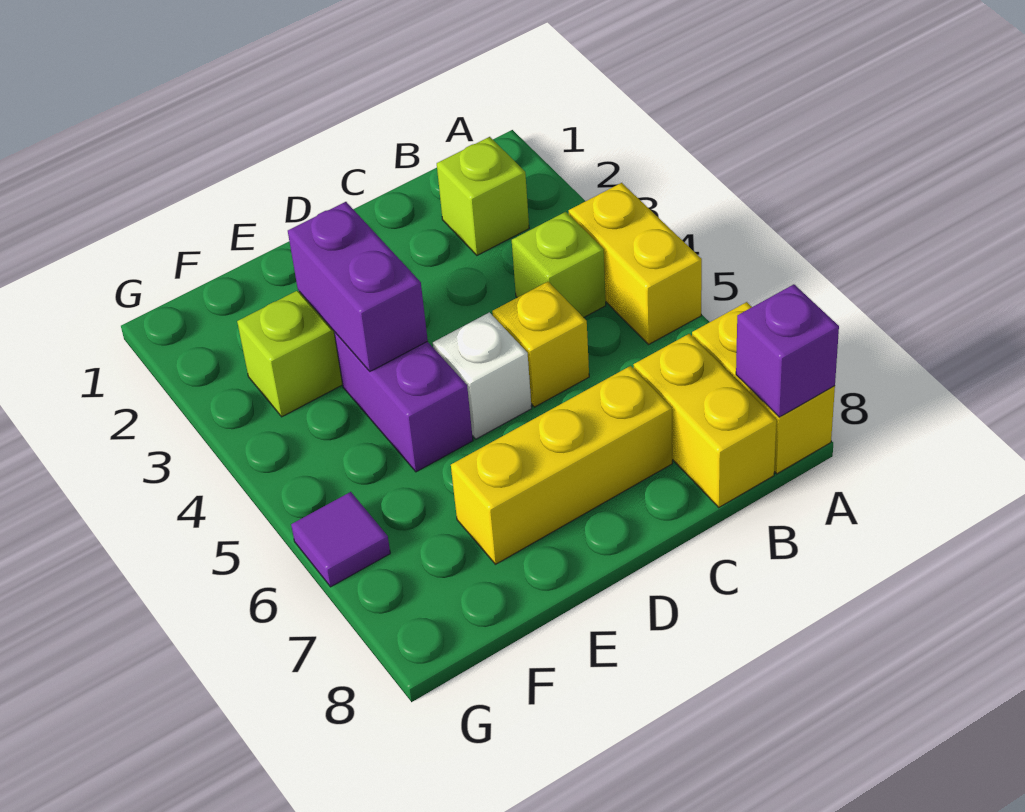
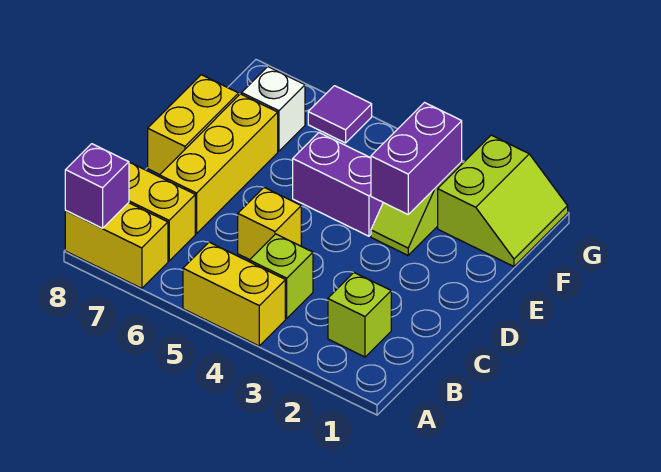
white 1x1 brick [433,312,532,439] -> white 1x1 brick moved to [242,67,305,151]
none -> yellow 1x2 brick [148,75,239,175]
purple 1x2 brick [288,202,428,371] -> purple 1x2 brick turned to [371,103,462,214]
none -> lime 2x2 slope [438,135,568,266]

